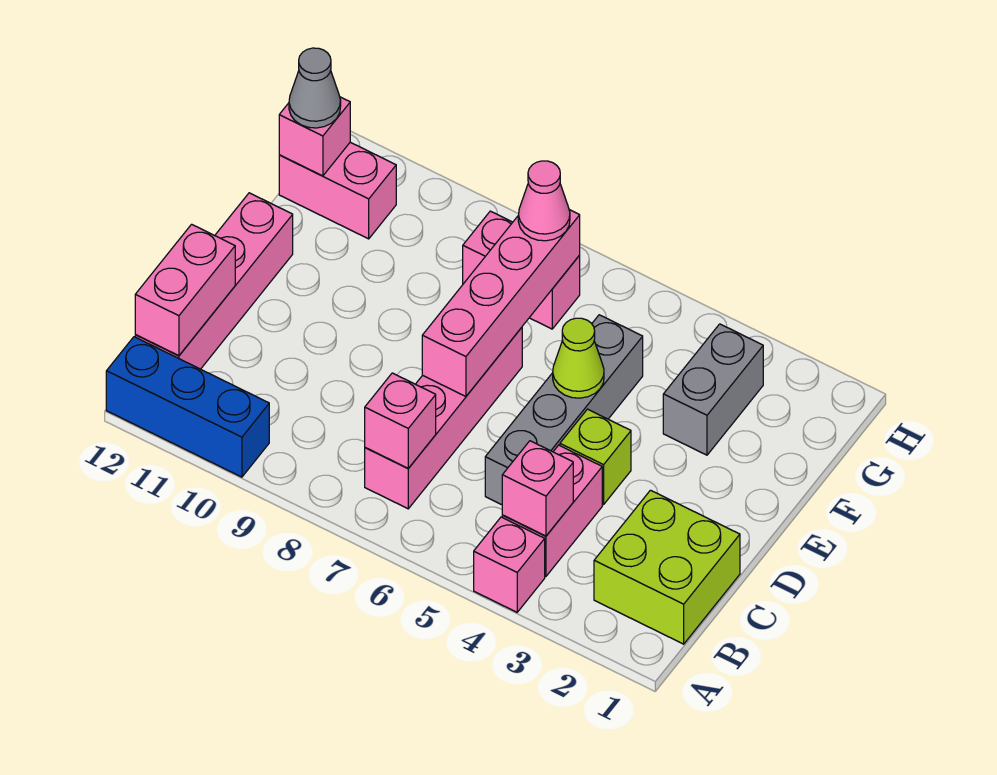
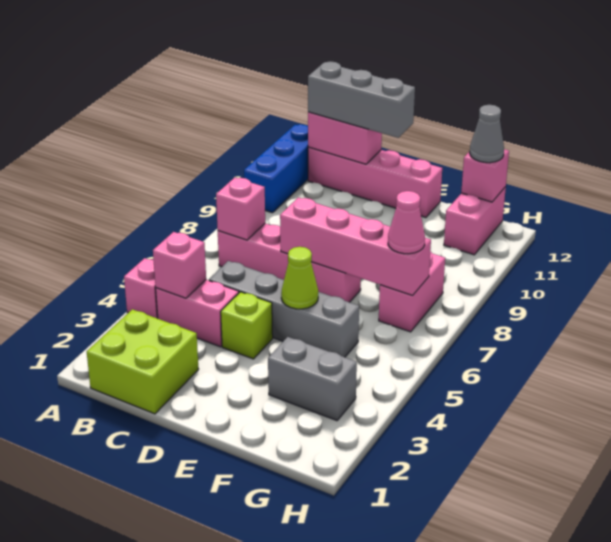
none -> grey 1x3 brick [308,61,415,138]

